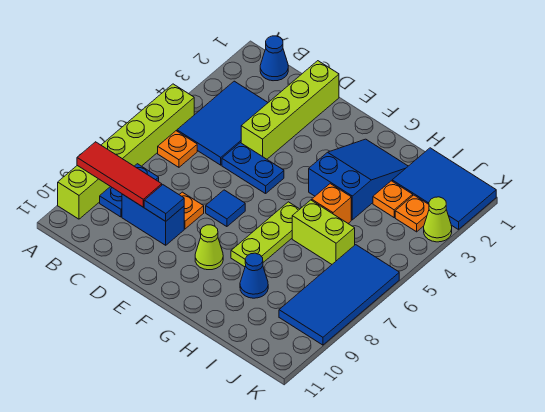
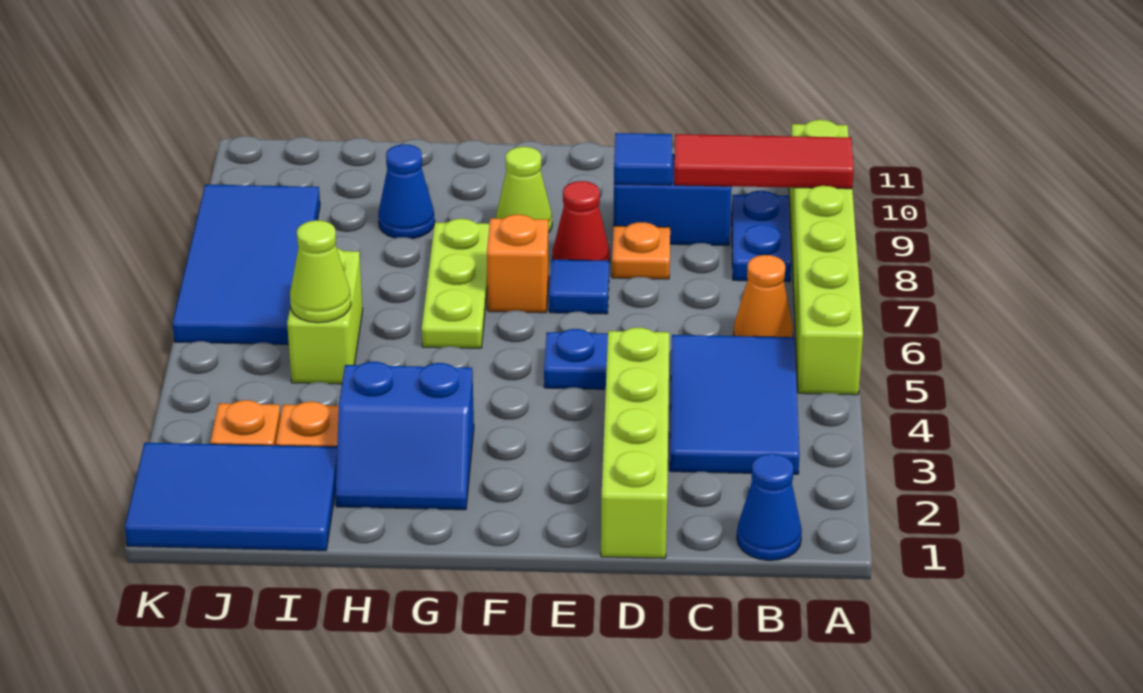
orange 1x1 plate [158,131,197,167] -> orange 1x1 cone [734,255,793,337]
none -> red 1x1 cone [553,181,610,262]
blue 2x3 slope [309,139,408,220] -> blue 2x2 slope [336,362,474,510]
orange 1x1 brick [312,184,351,223] -> orange 1x1 brick moved to [487,214,549,313]
lime 1x2 brick [292,200,355,264] -> lime 1x2 brick turned to [287,248,363,384]
lime 1x1 cone [424,197,452,242] -> lime 1x1 cone moved to [290,220,351,323]

